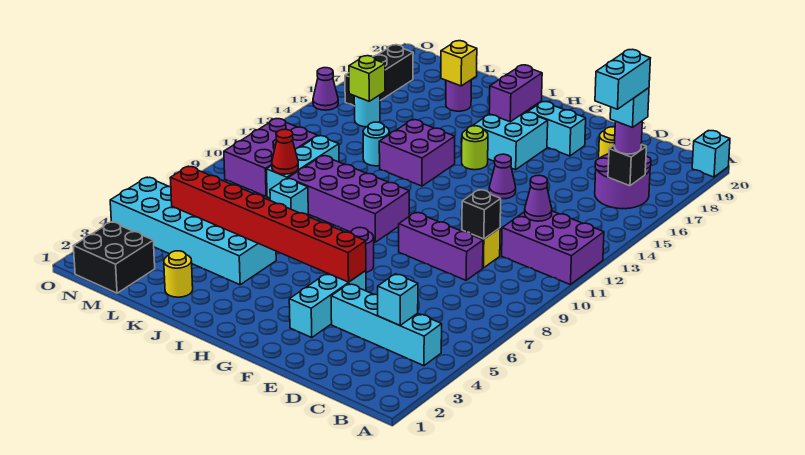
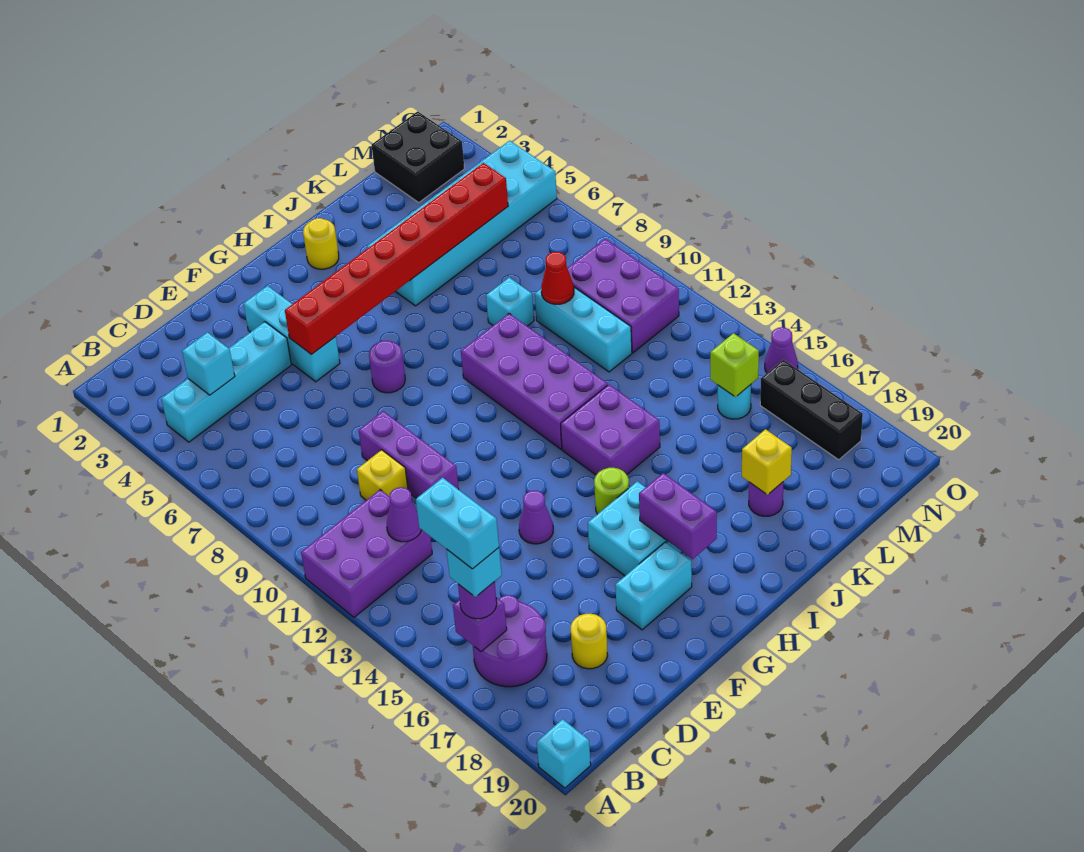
black 1x1 brick [608,144,646,186] -> purple 1x1 brick [453,598,507,652]
purple 1x3 brick [399,212,483,280] -> purple 1x3 brick turned to [359,411,459,498]
black 1x1 brick [462,190,501,239] -> none
purple 2x4 brick [288,156,409,242] -> purple 2x4 brick turned to [461,314,608,449]
yellow 1x1 round brick [164,251,193,297] -> yellow 1x1 round brick moved to [303,218,339,269]
cyan 1x1 round brick [363,122,389,166] -> none

